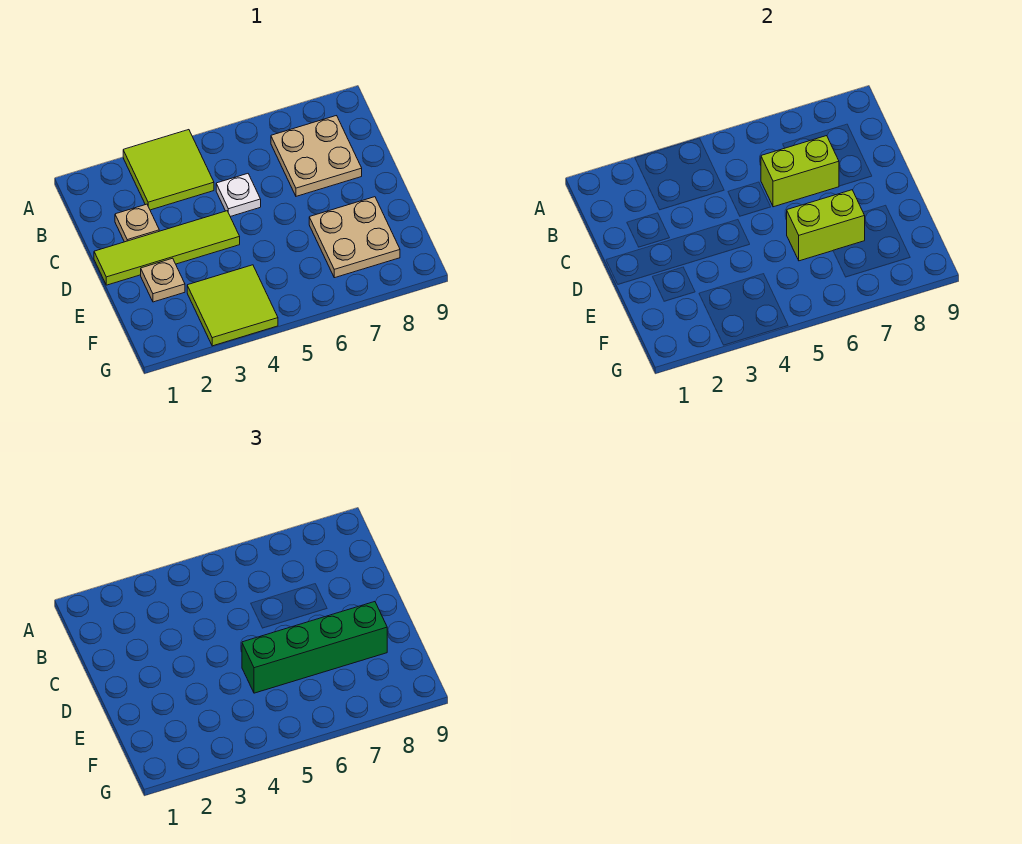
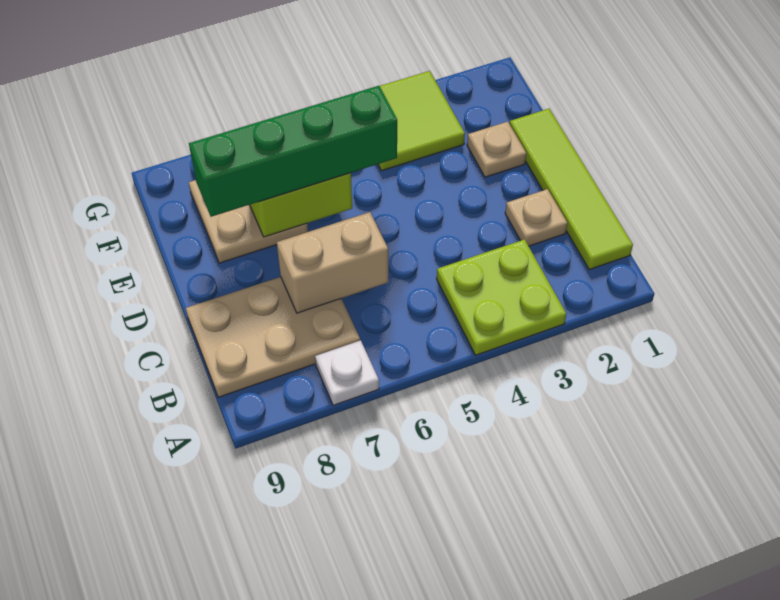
lime 2x2 tile [123,130,214,210] -> lime 2x2 plate [437,239,566,355]
tan 2x2 plate [271,116,362,196] -> tan 2x3 plate [186,277,360,397]
white 1x1 plate [216,174,261,217] -> white 1x1 plate moved to [315,340,379,405]
lime 1x2 brick [761,136,839,207] -> tan 1x2 brick [277,212,388,313]
lime 1x4 tile [94,211,240,285] -> lime 1x4 tile turned to [510,109,633,270]

